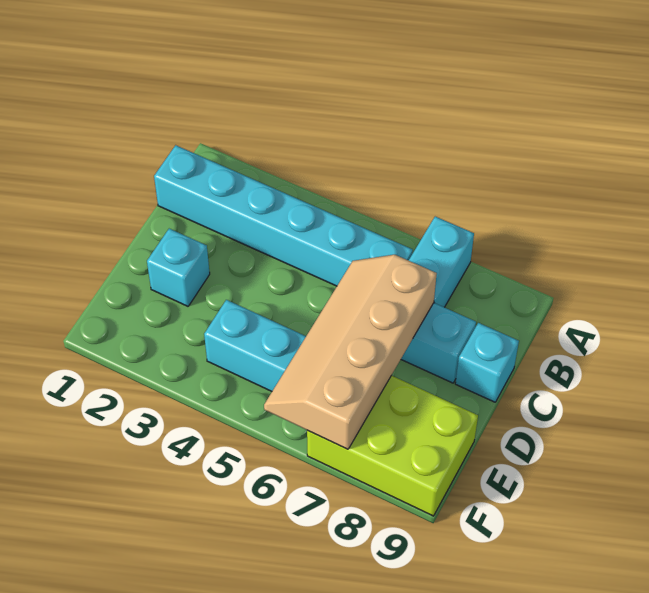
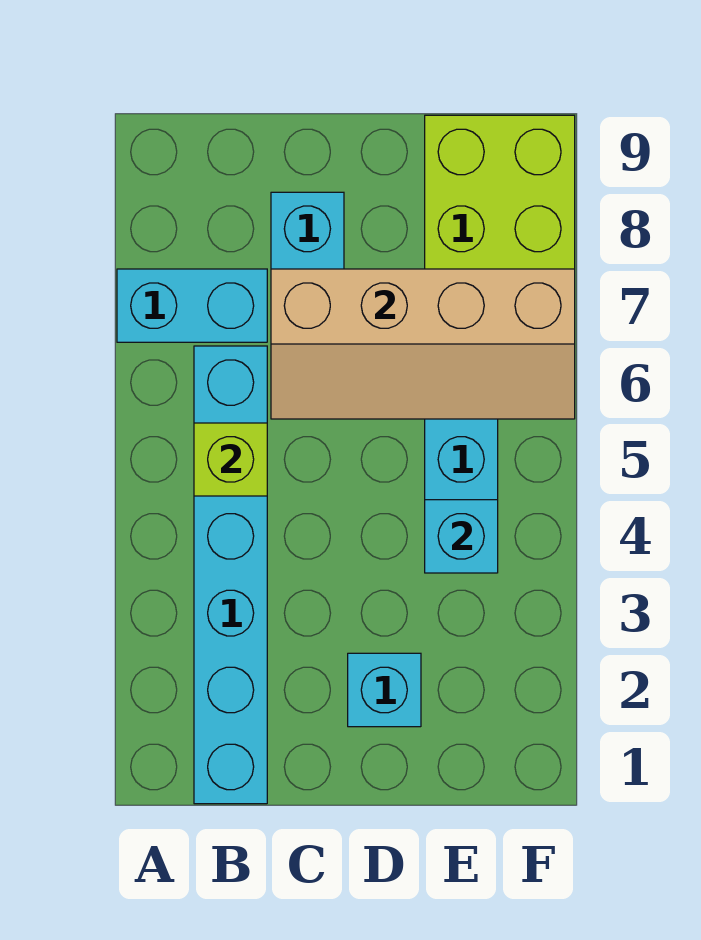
none -> lime 1x1 brick [194,423,267,496]
cyan 1x1 brick [455,323,519,402] -> cyan 1x1 brick moved to [425,500,498,573]

